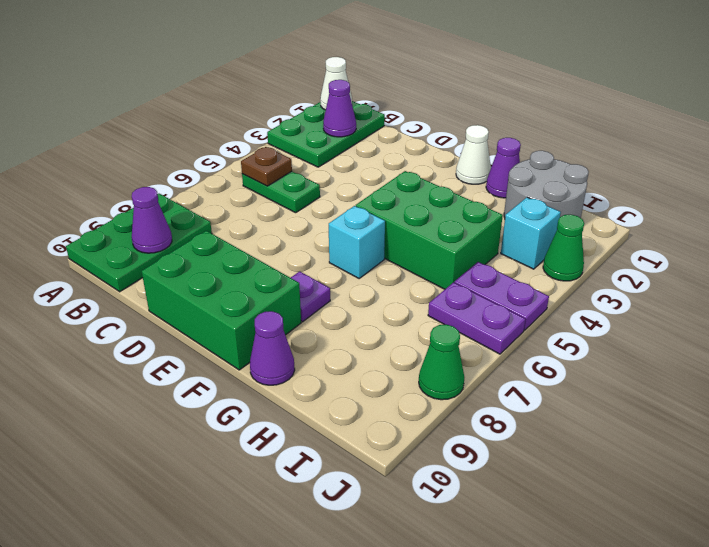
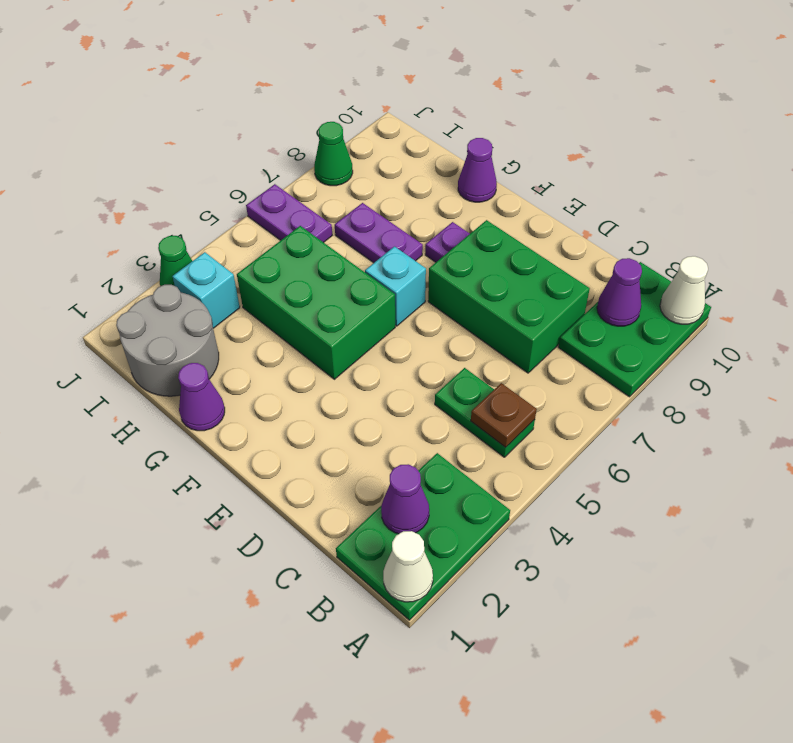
green 2x3 brick [142,231,301,370] -> green 2x3 brick moved to [428,220,590,373]
white 1x1 cone [456,125,491,184] -> white 1x1 cone moved to [660,256,708,324]
purple 1x2 plate [455,262,549,330] -> purple 1x2 plate moved to [335,203,423,263]

